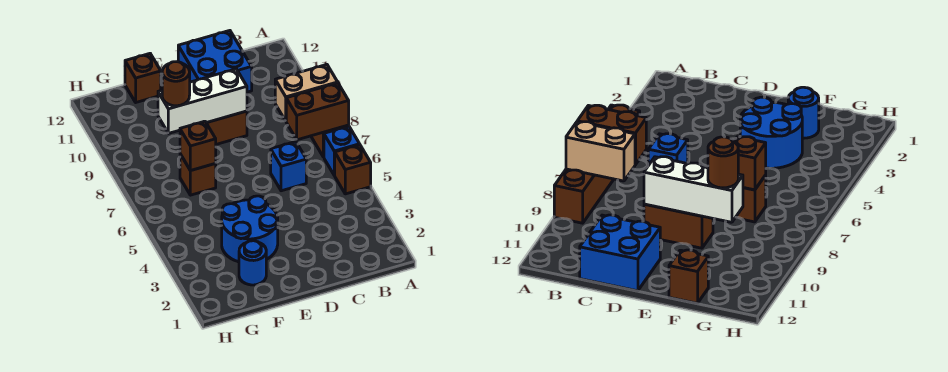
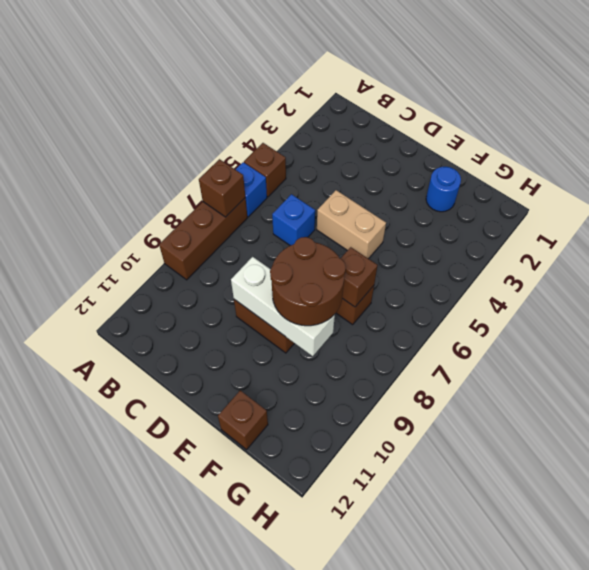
brown 1x2 brick [286,83,349,140] -> brown 1x1 brick [199,159,245,217]
tan 1x2 brick [275,65,338,121] -> tan 1x2 brick moved to [317,190,386,259]
blue 2x2 brick [178,31,252,92] -> none
blue 2x2 round brick [222,196,278,262] -> none
brown 1x1 round brick [162,62,190,106] -> brown 2x2 round brick [270,237,346,326]

